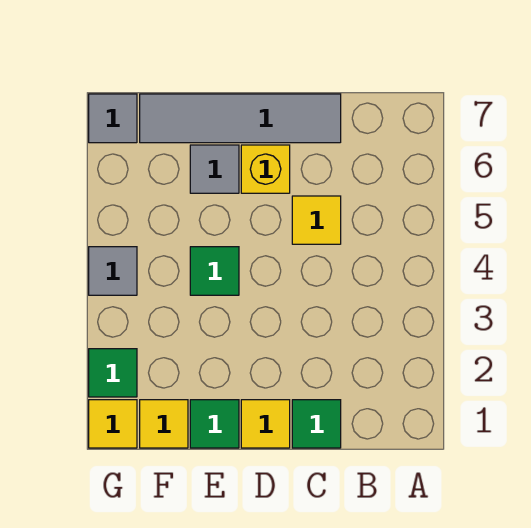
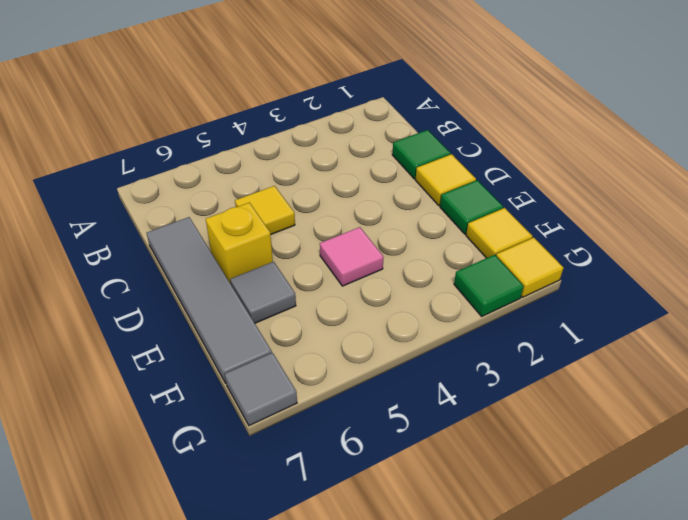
green 1x1 tile [190,247,239,295] -> pink 1x1 tile [320,227,384,286]
grey 1x1 tile [89,247,137,295] -> none

